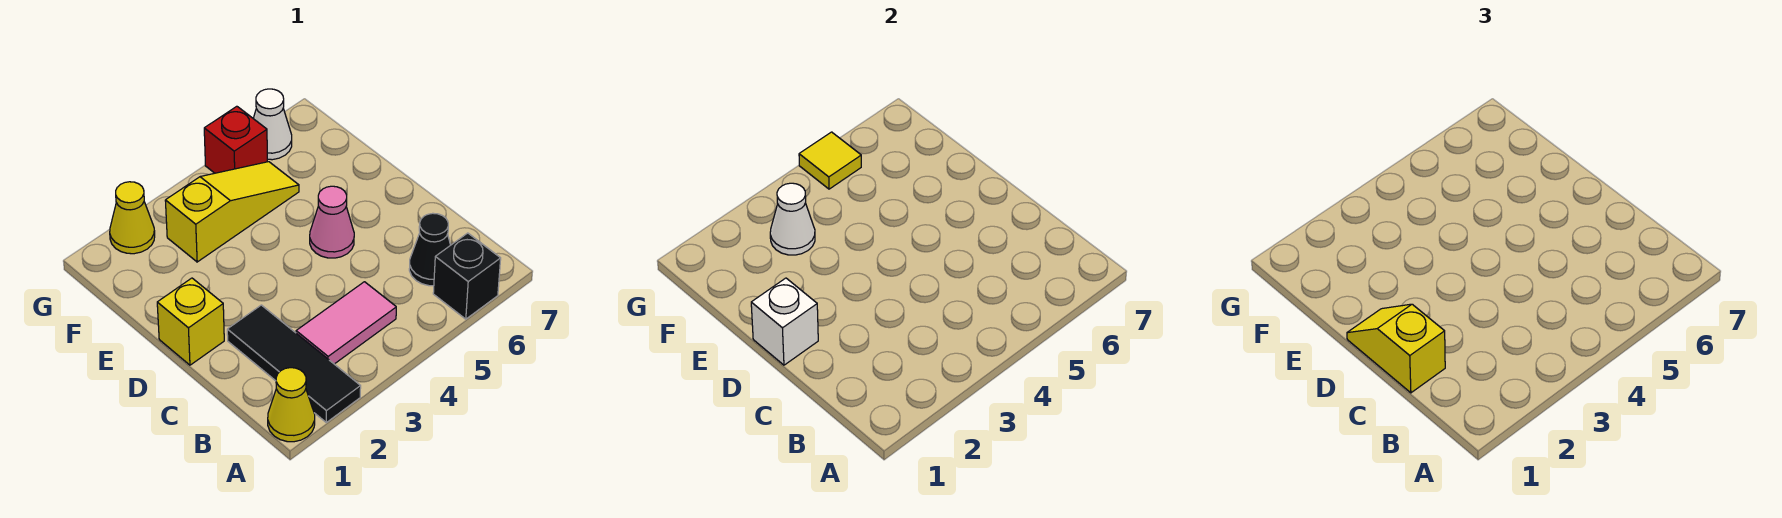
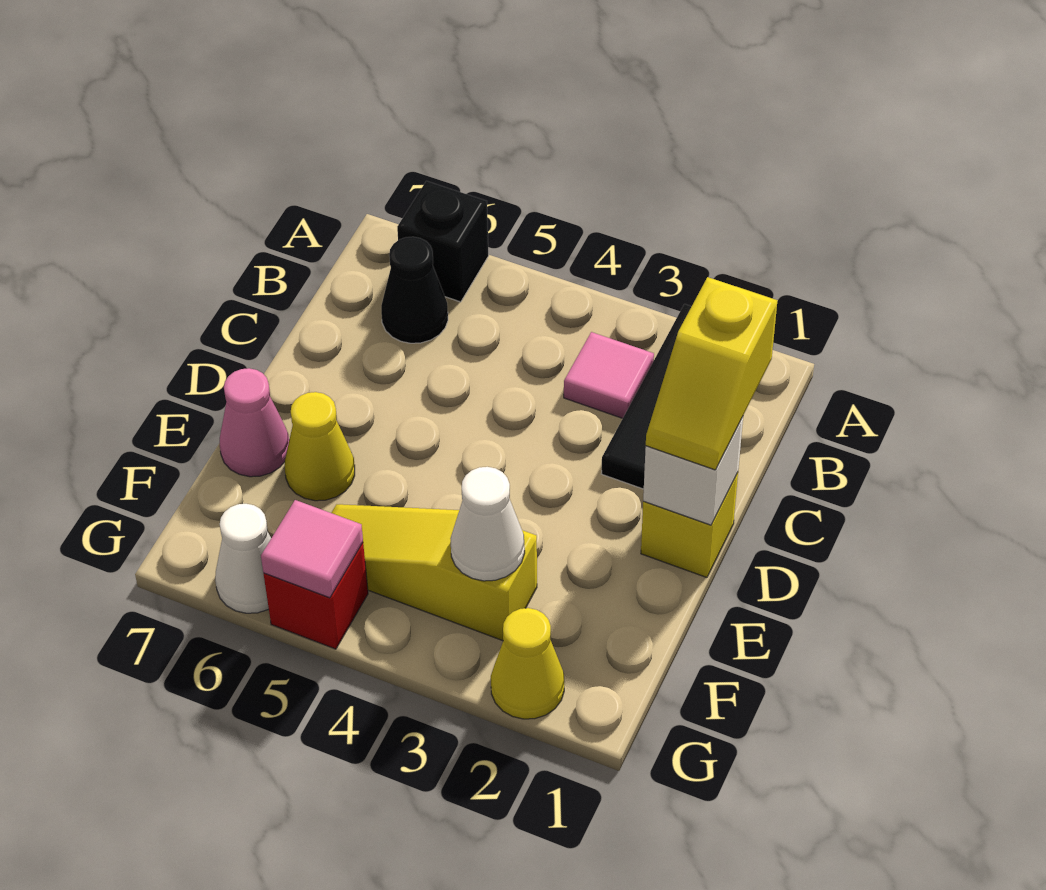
yellow 1x1 cone [268,368,315,442] -> yellow 1x1 cone moved to [285,392,355,501]
pink 1x2 tile [296,282,396,364] -> pink 1x1 tile [564,332,654,418]
pink 1x1 cone [310,186,354,258] -> pink 1x1 cone moved to [220,368,289,477]
yellow 1x1 tile [799,132,861,189] -> pink 1x1 tile [261,500,363,598]

